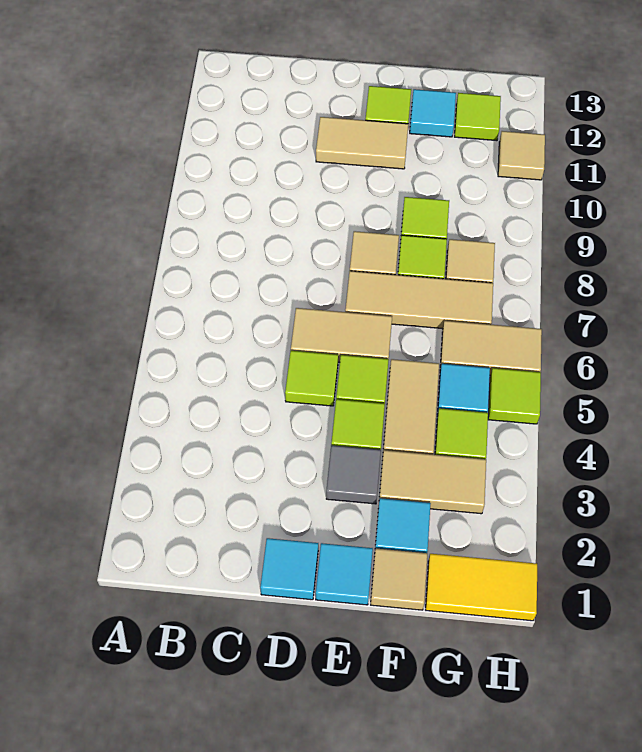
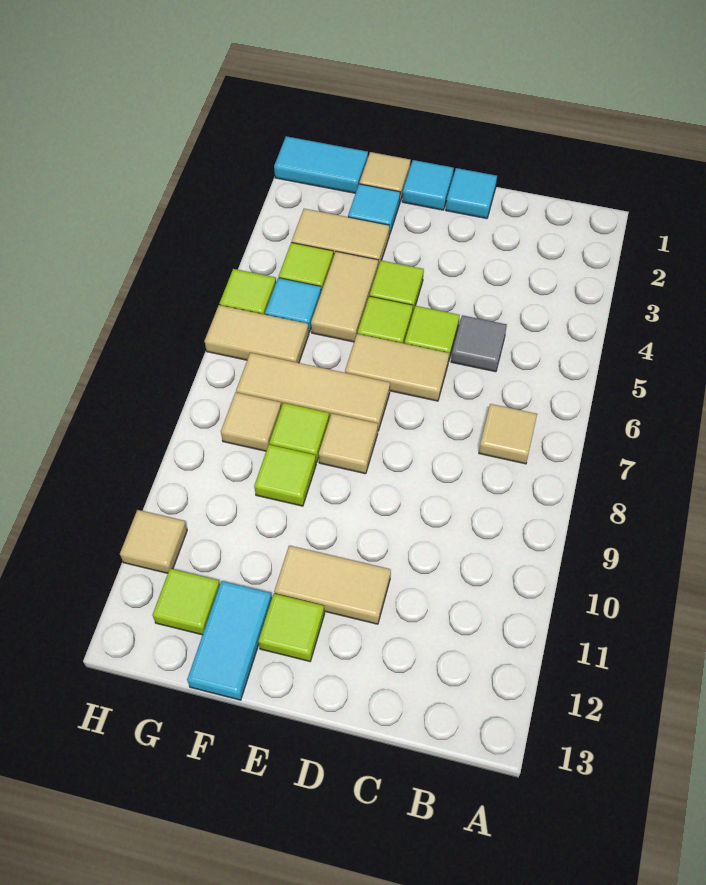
none -> tan 1x1 tile [479,404,537,464]
grey 1x1 tile [326,445,381,504] -> grey 1x1 tile moved to [451,315,507,372]
cyan 1x1 tile [410,89,456,137] -> cyan 1x2 tile [187,581,272,700]
yellow 1x2 tile [426,554,537,621] -> cyan 1x2 tile [274,136,368,193]

